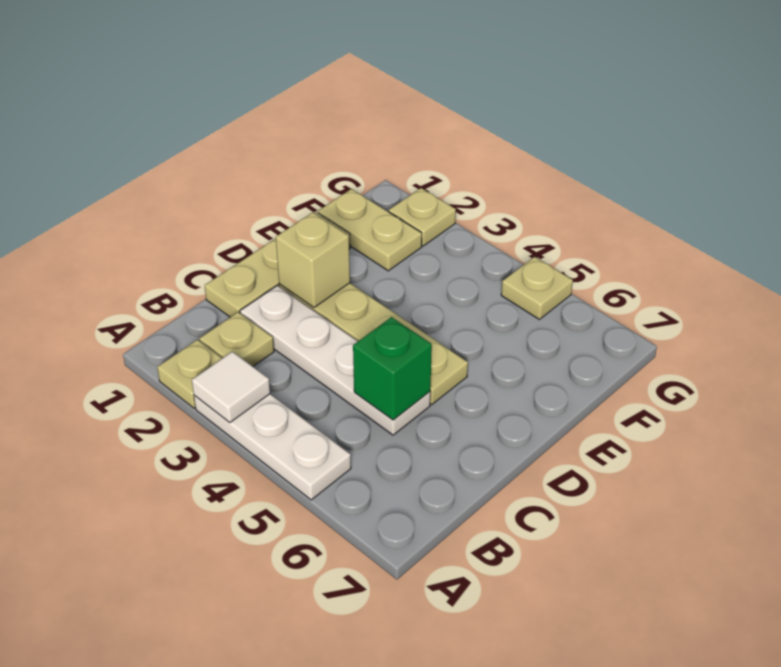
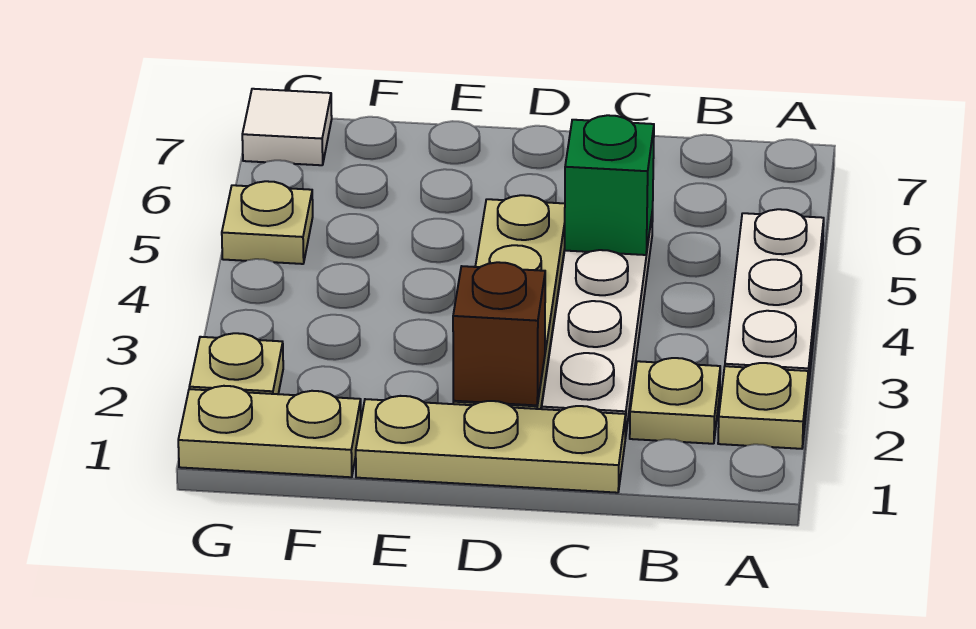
white 1x1 tile [192,352,270,422] -> white 1x1 tile moved to [242,89,332,165]
tan 1x1 brick [276,212,350,307] -> brown 1x1 brick [453,262,545,405]
tan 1x2 plate [318,189,422,271] -> tan 1x2 plate turned to [178,386,361,477]

